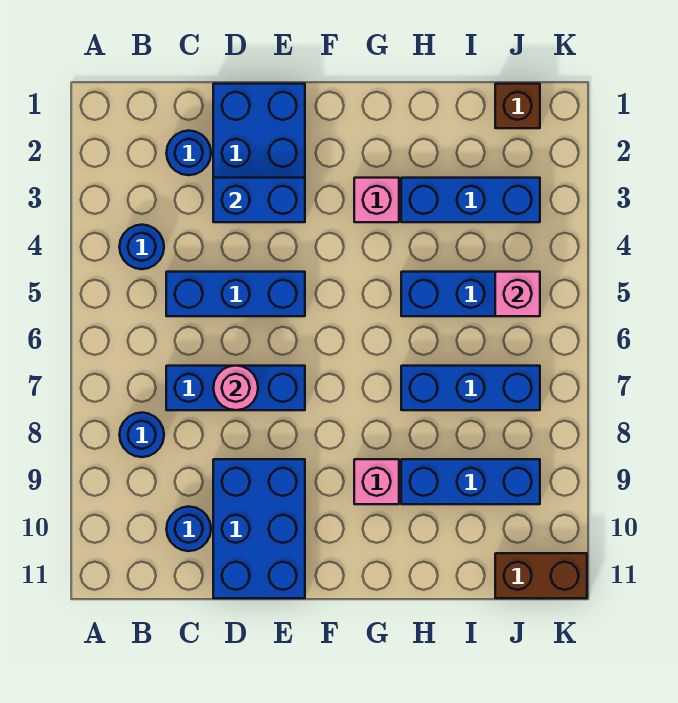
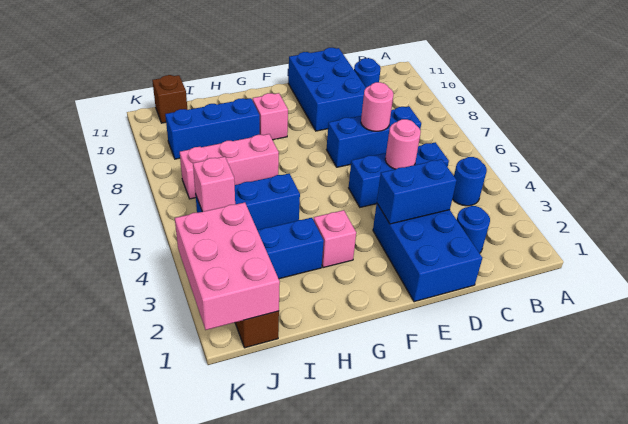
blue 1x1 round brick [119,413,164,457] -> none
none -> pink 1x1 round brick [385,119,421,169]
blue 1x3 brick [401,366,540,410] -> pink 1x3 brick [180,134,279,199]
none -> pink 2x3 brick [175,202,280,330]
brown 1x2 brick [495,553,587,598] -> brown 1x1 brick [152,75,187,123]

